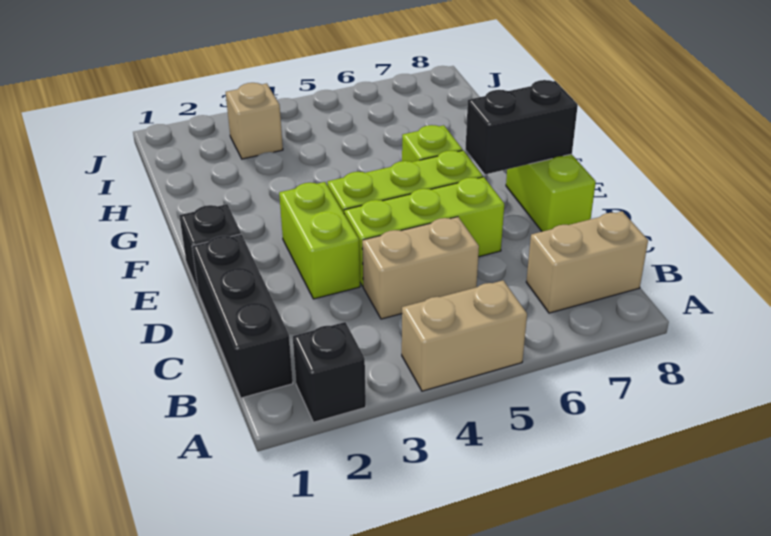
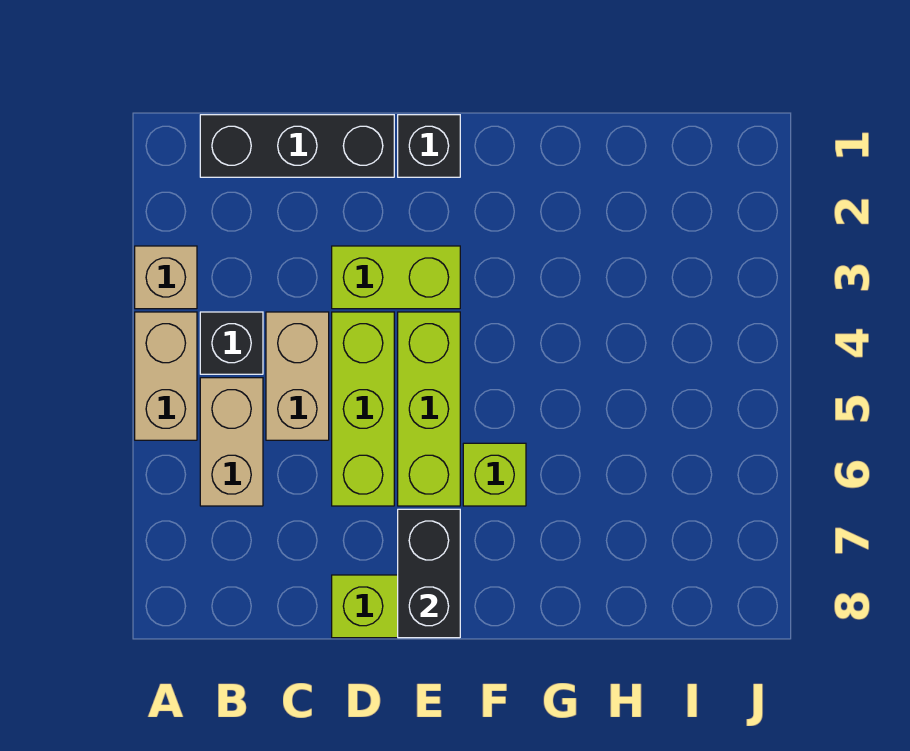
black 1x1 brick [293,322,366,422] -> black 1x1 brick moved to [200,312,263,374]
tan 1x2 brick [526,211,648,313] -> tan 1x2 brick moved to [200,378,263,506]
tan 1x1 brick [226,83,283,159] -> tan 1x1 brick moved to [135,246,197,309]

